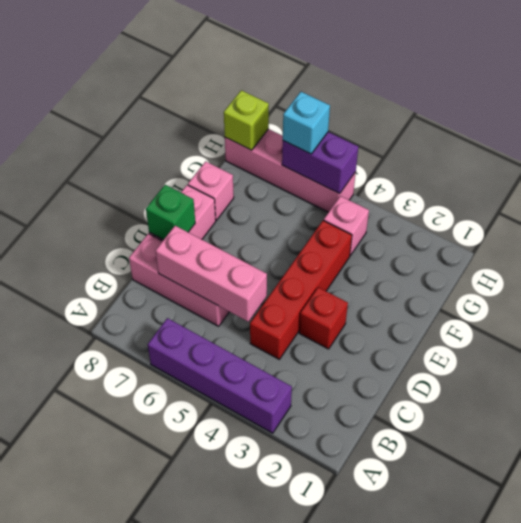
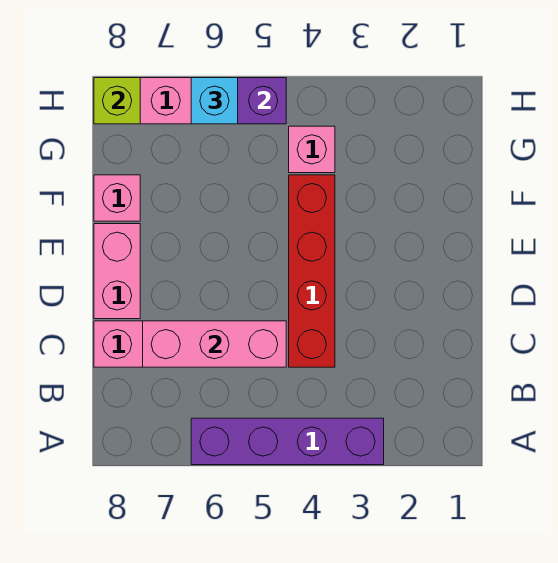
red 1x1 brick [299,287,348,349] -> none
green 1x1 brick [146,185,195,240] -> none

